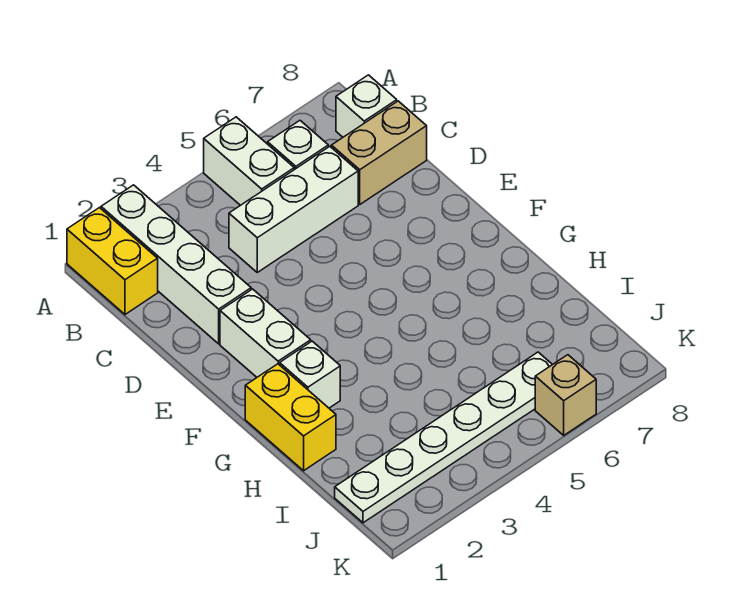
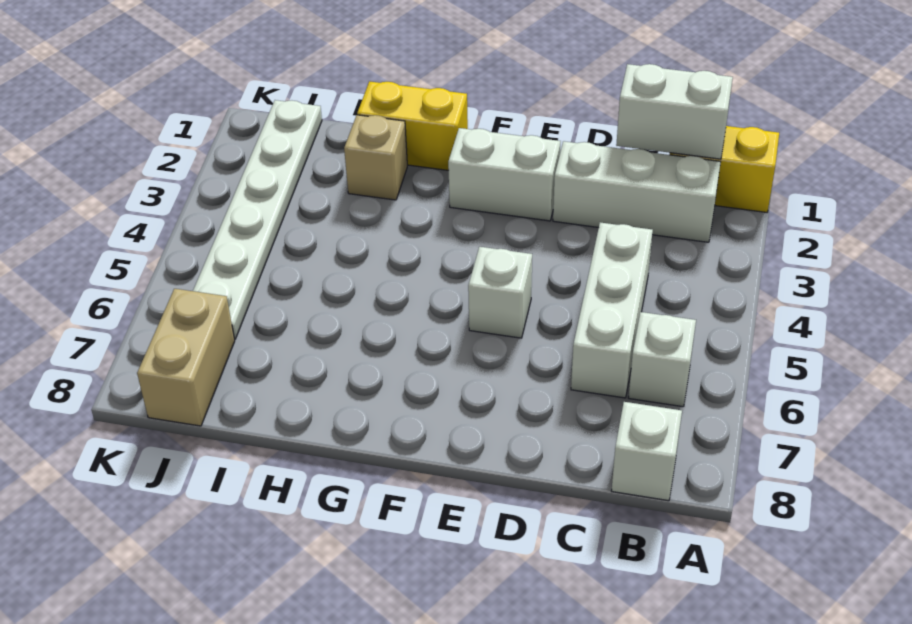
white 1x4 brick [101,185,251,344] -> white 1x3 brick [553,141,721,242]
white 1x2 brick [204,117,294,205] -> white 1x2 brick moved to [616,64,733,159]
tan 1x2 brick [331,101,427,204] -> tan 1x2 brick moved to [137,289,235,426]
white 1x1 brick [280,341,340,408] -> white 1x1 brick moved to [468,247,532,338]
tan 1x1 brick [535,355,596,435] -> tan 1x1 brick moved to [344,115,407,200]

